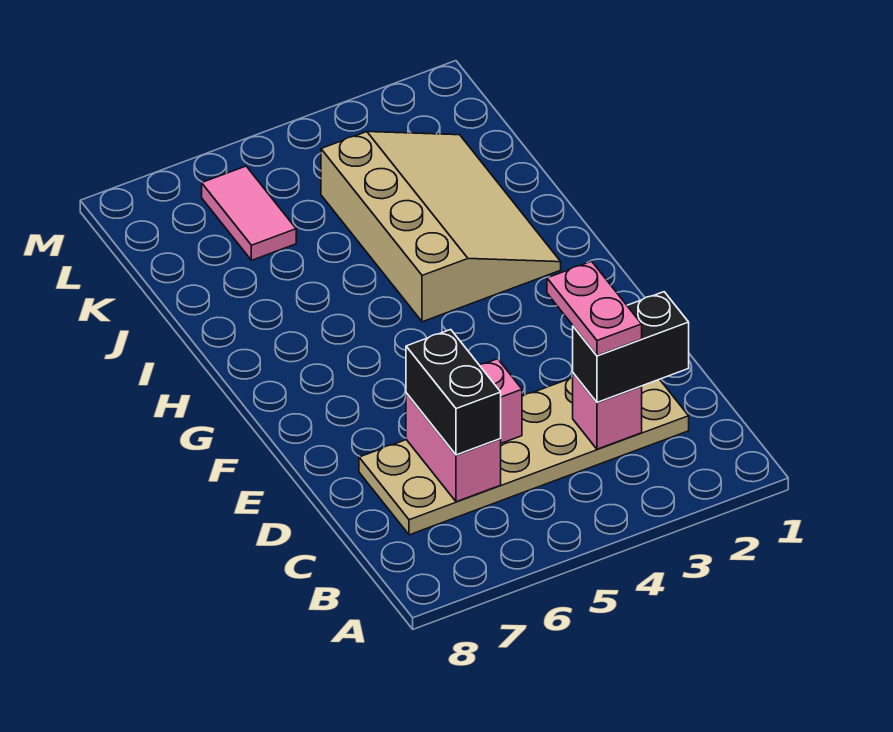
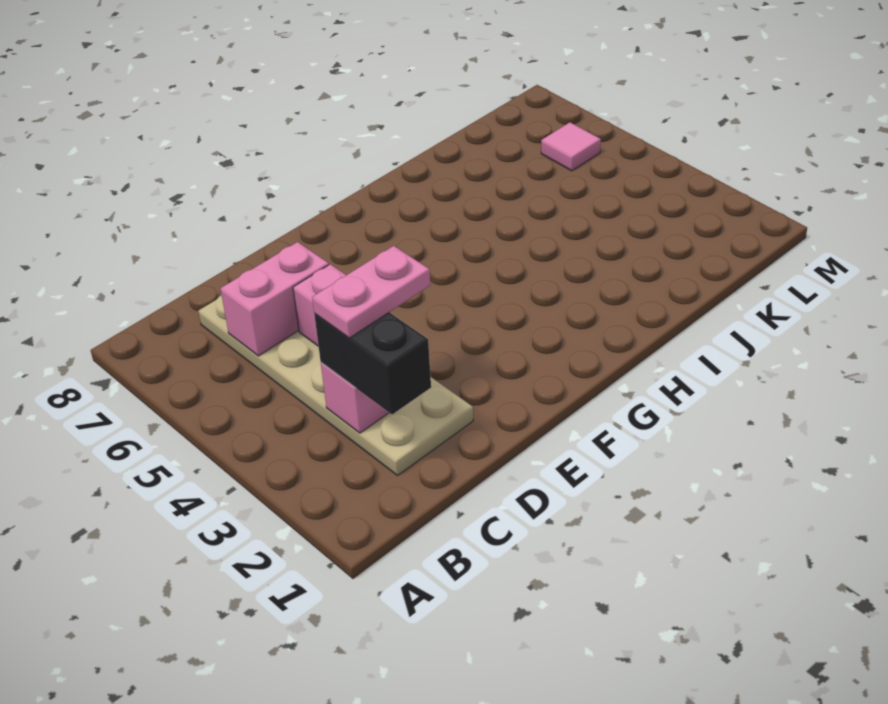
black 1x2 brick [406,330,501,455] -> none
tan 3x4 slope [321,132,561,322] -> none
pink 1x2 tile [202,166,296,260] -> pink 1x1 tile [541,122,601,171]

